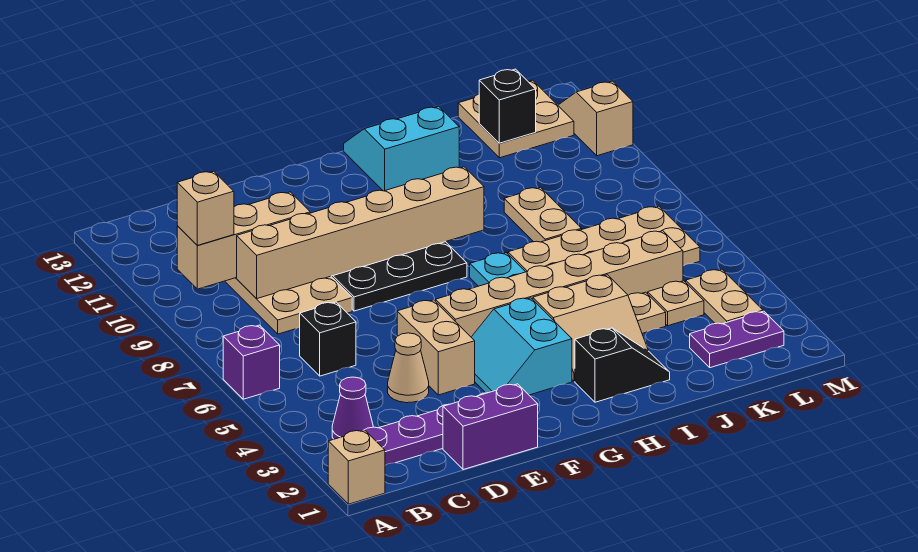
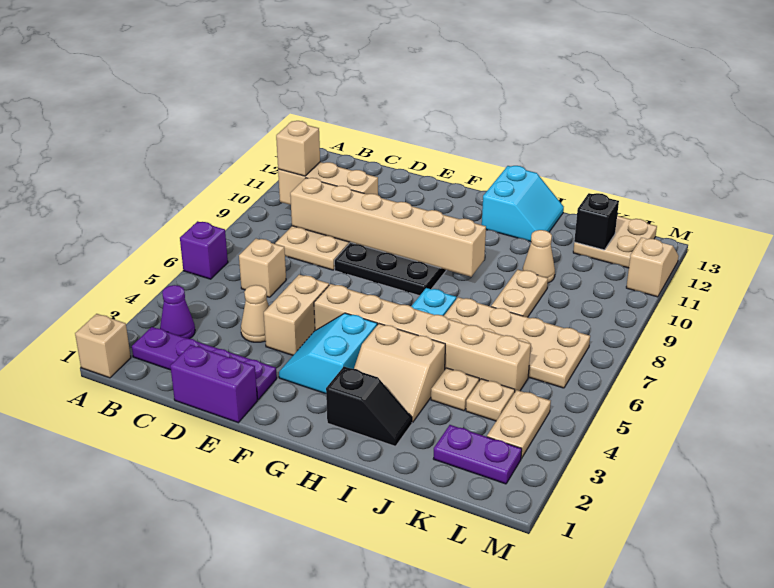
black 1x1 brick [300,302,356,376] -> tan 1x1 brick [239,239,286,297]
cyan 2x2 slope [344,106,459,191] -> cyan 2x2 slope turned to [482,166,564,241]
none -> tan 1x1 cone [522,230,555,283]

